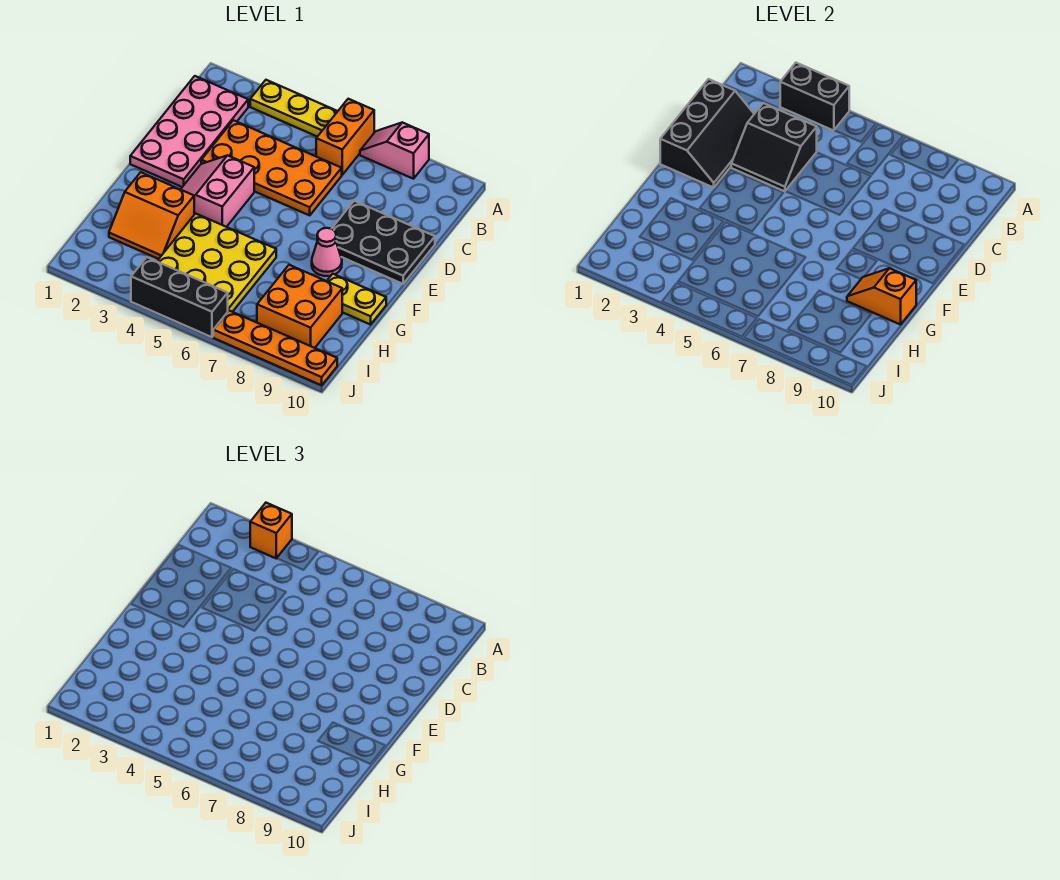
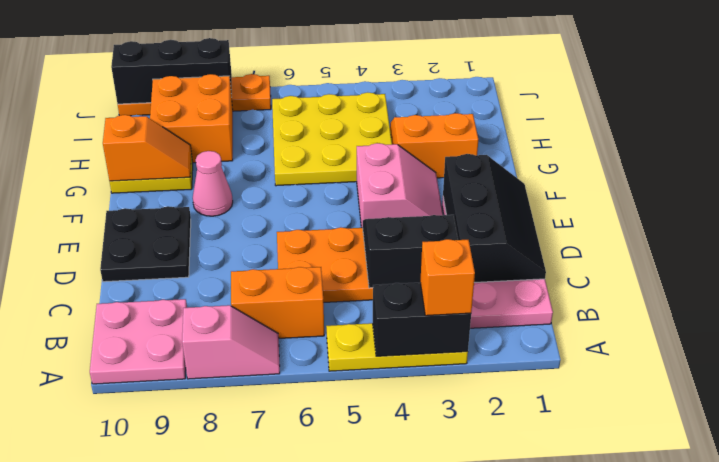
orange 1x2 brick [316,99,374,175] -> orange 1x2 brick turned to [231,267,324,338]
none -> pink 2x2 plate [90,299,187,384]
black 2x3 slope [660,79,754,188] -> black 2x3 slope turned to [443,154,546,282]
black 2x3 plate [332,201,435,284] -> black 2x2 plate [100,206,191,282]
black 1x3 brick [131,257,228,337] -> black 1x3 brick moved to [111,38,232,104]

